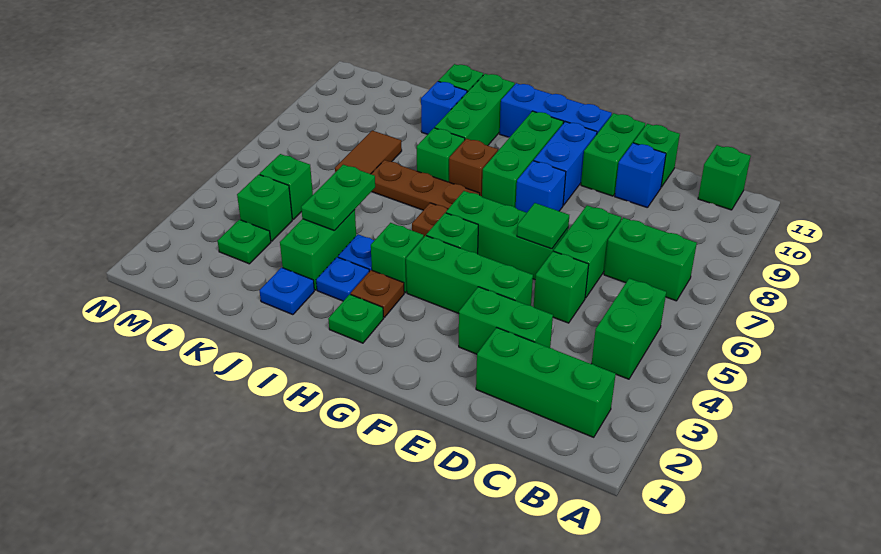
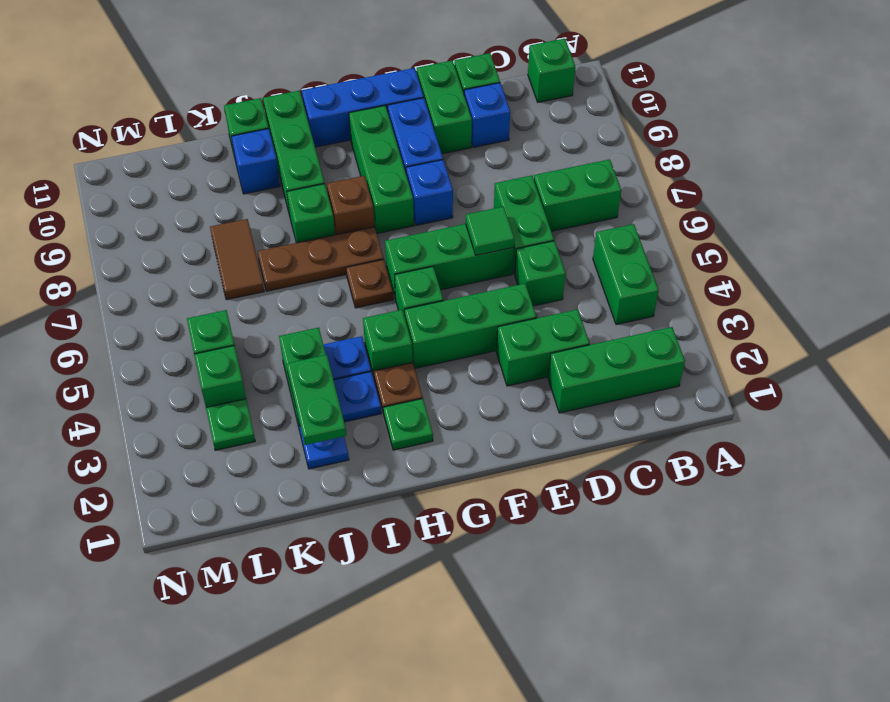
green 1x2 plate [301,165,375,231] -> green 1x2 plate moved to [286,355,346,445]

